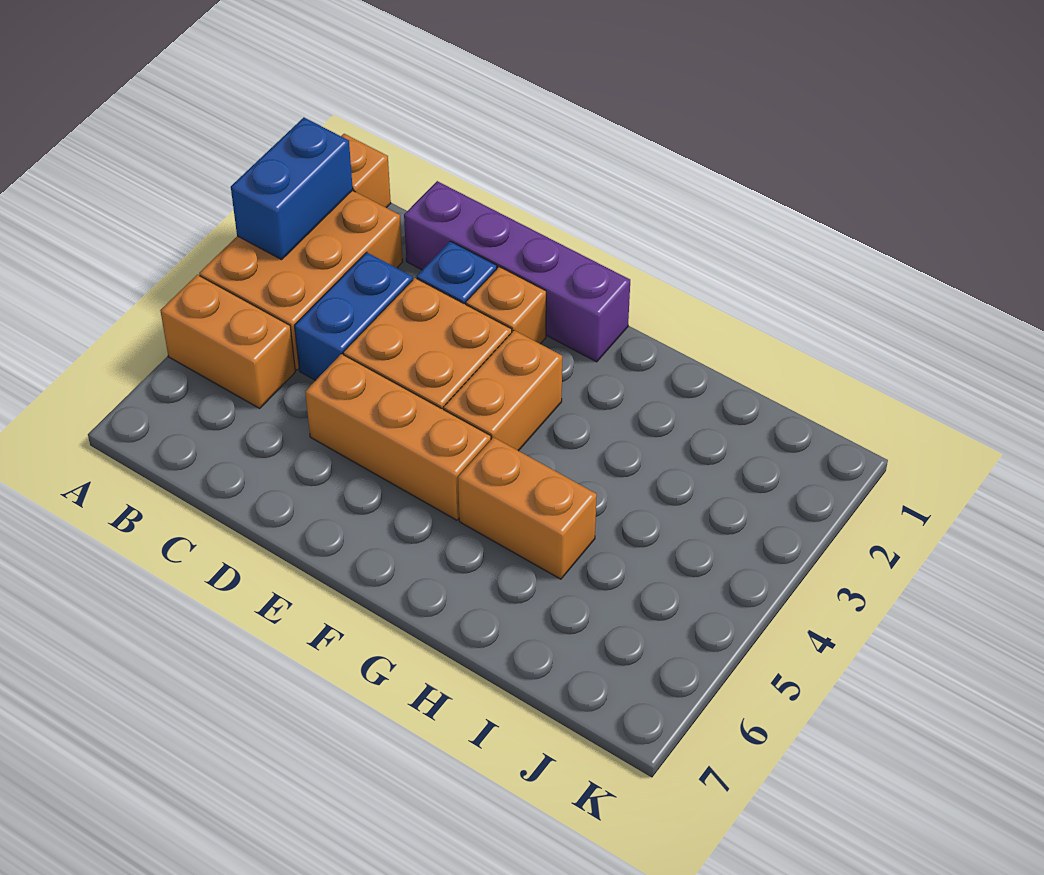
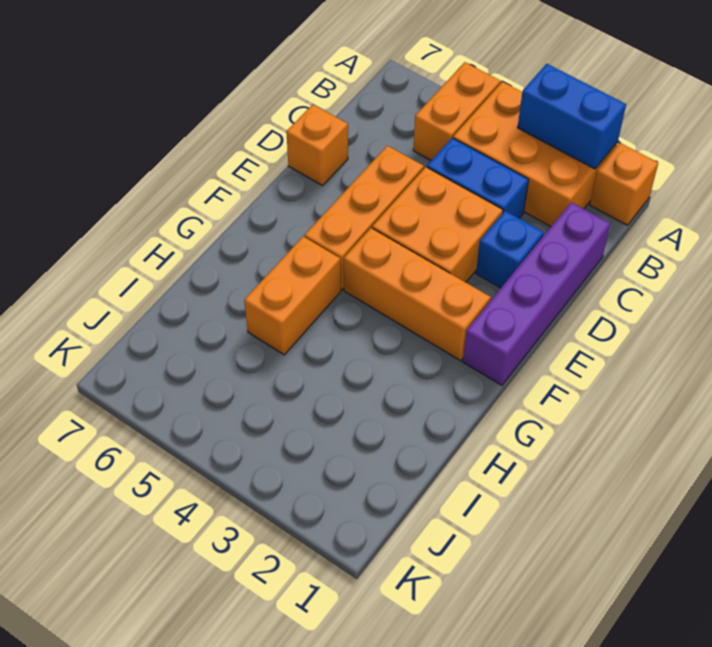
orange 1x1 brick [466,267,546,344] -> orange 1x1 brick moved to [286,105,348,186]
orange 1x2 brick [444,330,562,451] -> orange 1x3 brick [344,228,491,361]

